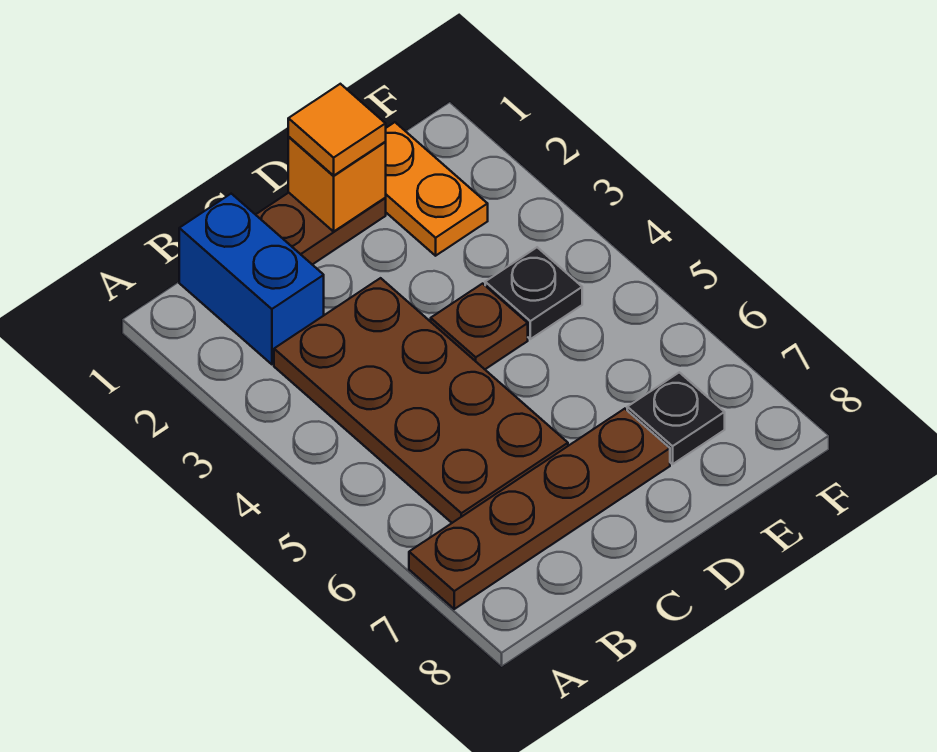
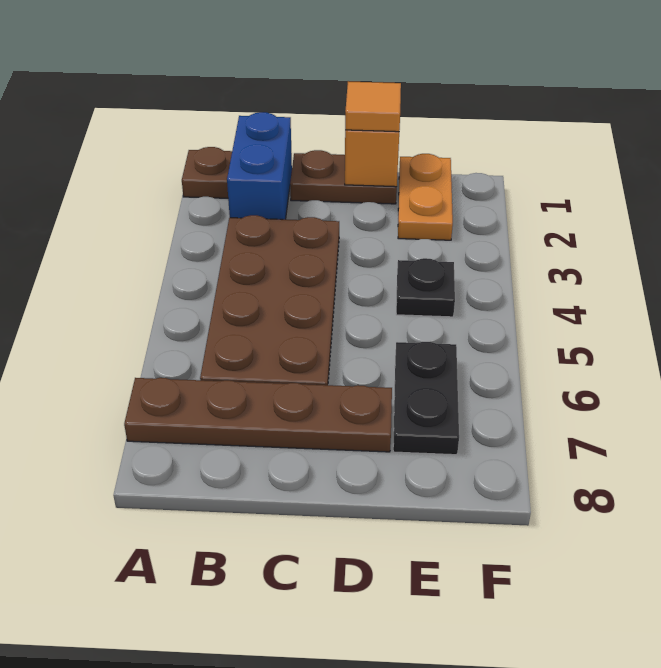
brown 1x1 plate [431,284,528,369] -> brown 1x1 plate moved to [182,147,232,198]
black 1x1 plate [627,372,725,464] -> black 1x2 plate [393,342,459,455]

